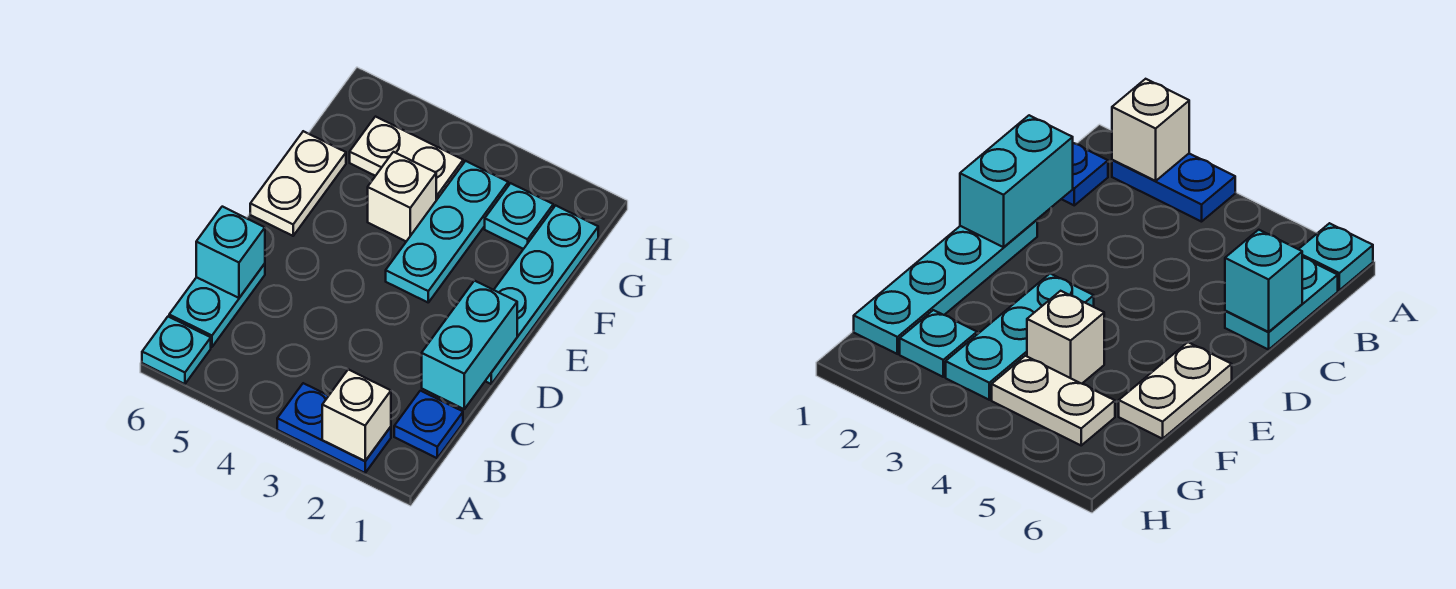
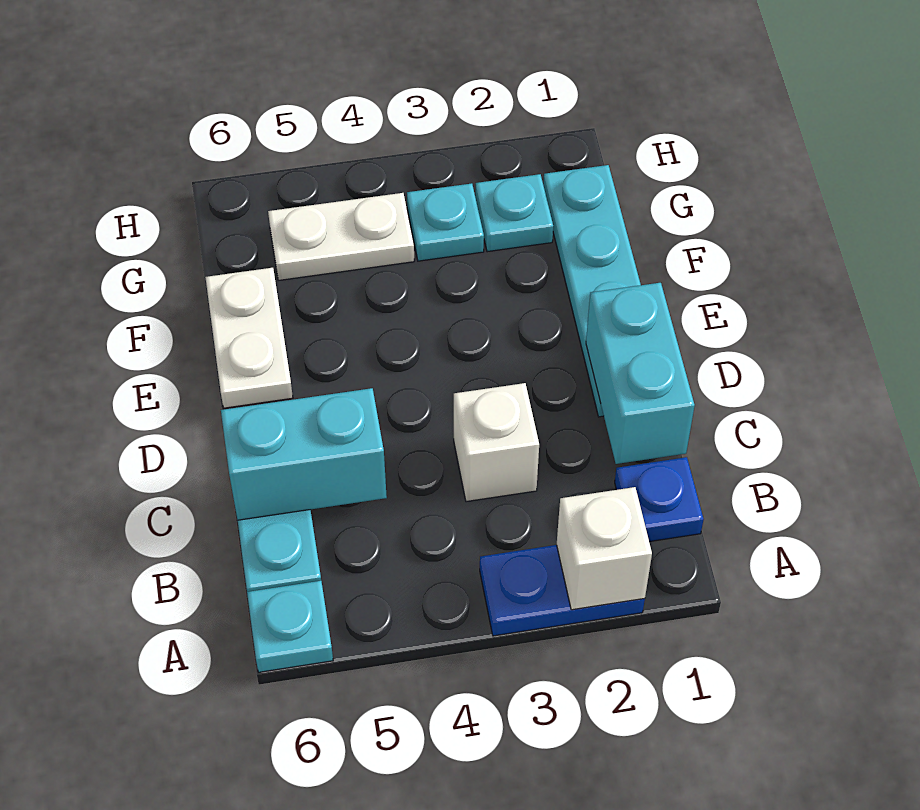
cyan 1x1 brick [196,207,265,298] -> cyan 1x2 brick [221,388,387,520]
cyan 1x3 plate [386,161,508,302] -> cyan 1x1 plate [407,183,484,261]
white 1x1 brick [368,152,436,241] -> white 1x1 brick moved to [454,383,539,502]

